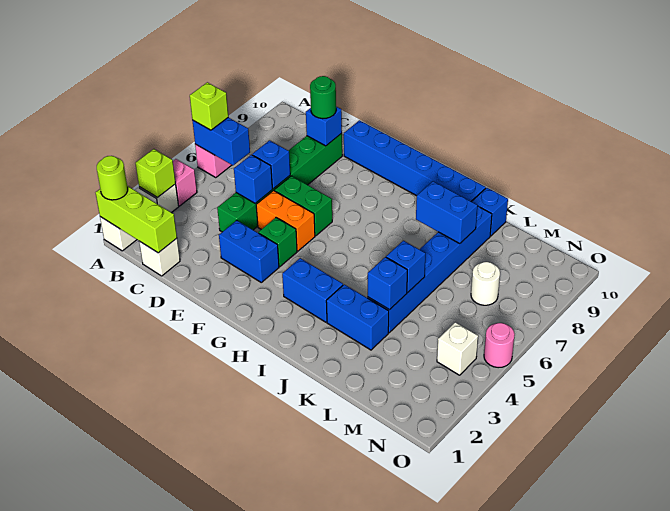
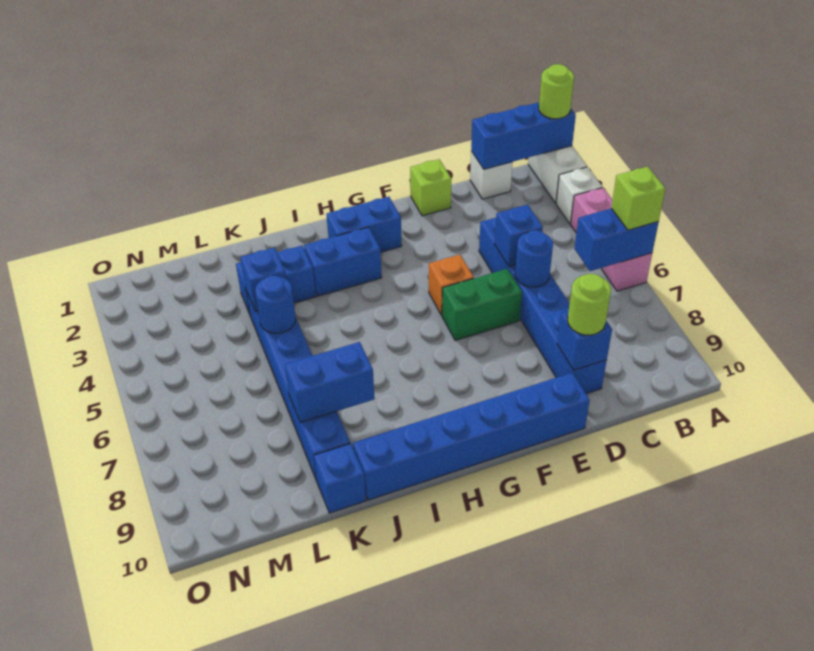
lime 1x3 brick [96,186,177,253] -> blue 1x3 brick [471,102,576,169]
lime 1x1 brick [136,149,176,198] -> lime 1x1 brick moved to [410,159,451,216]
green 1x6 brick [217,133,342,232] -> blue 1x6 brick [479,218,607,394]
blue 1x1 brick [252,140,290,189] -> blue 1x1 round brick [515,230,553,287]
green 1x1 round brick [310,76,336,119] -> lime 1x1 round brick [568,274,611,335]
blue 1x2 brick [219,220,279,282] -> blue 1x2 brick moved to [326,197,402,252]
orange 1x2 brick [256,191,315,251] -> orange 1x1 brick [429,255,474,315]
green 1x1 brick [258,218,297,267] -> none
blue 1x1 brick [386,241,426,292] -> blue 1x1 round brick [255,276,296,333]
white 1x1 round brick [471,262,500,305] -> none
white 1x1 brick [437,322,478,375] -> none
pink 1x1 round brick [484,323,515,368] -> none

